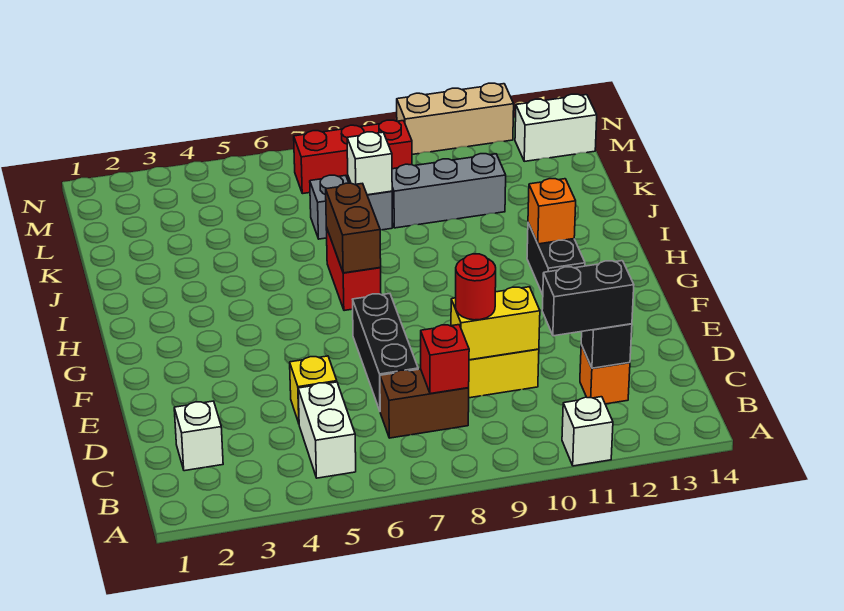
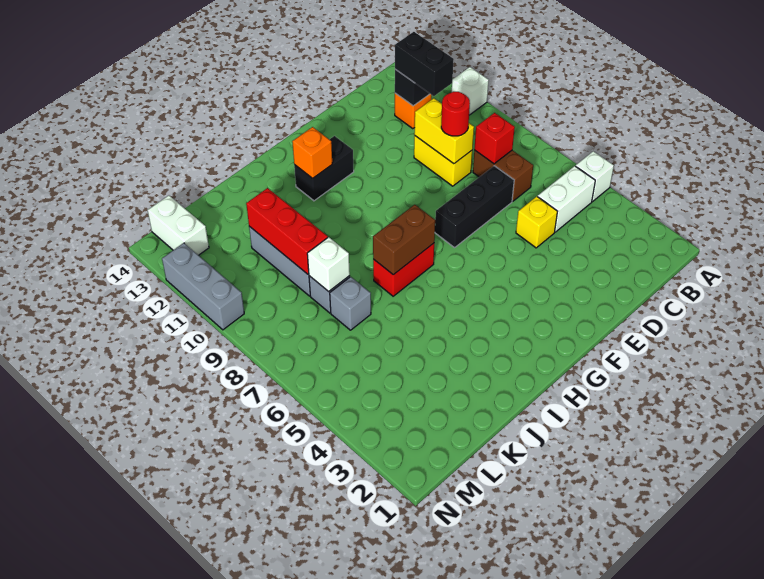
white 1x1 brick [174,401,223,471] -> white 1x1 brick moved to [576,151,614,202]
red 1x3 brick [294,120,412,194] -> red 1x3 brick moved to [246,188,328,274]
tan 1x3 brick [397,83,514,154] -> grey 1x3 brick [162,243,244,330]

